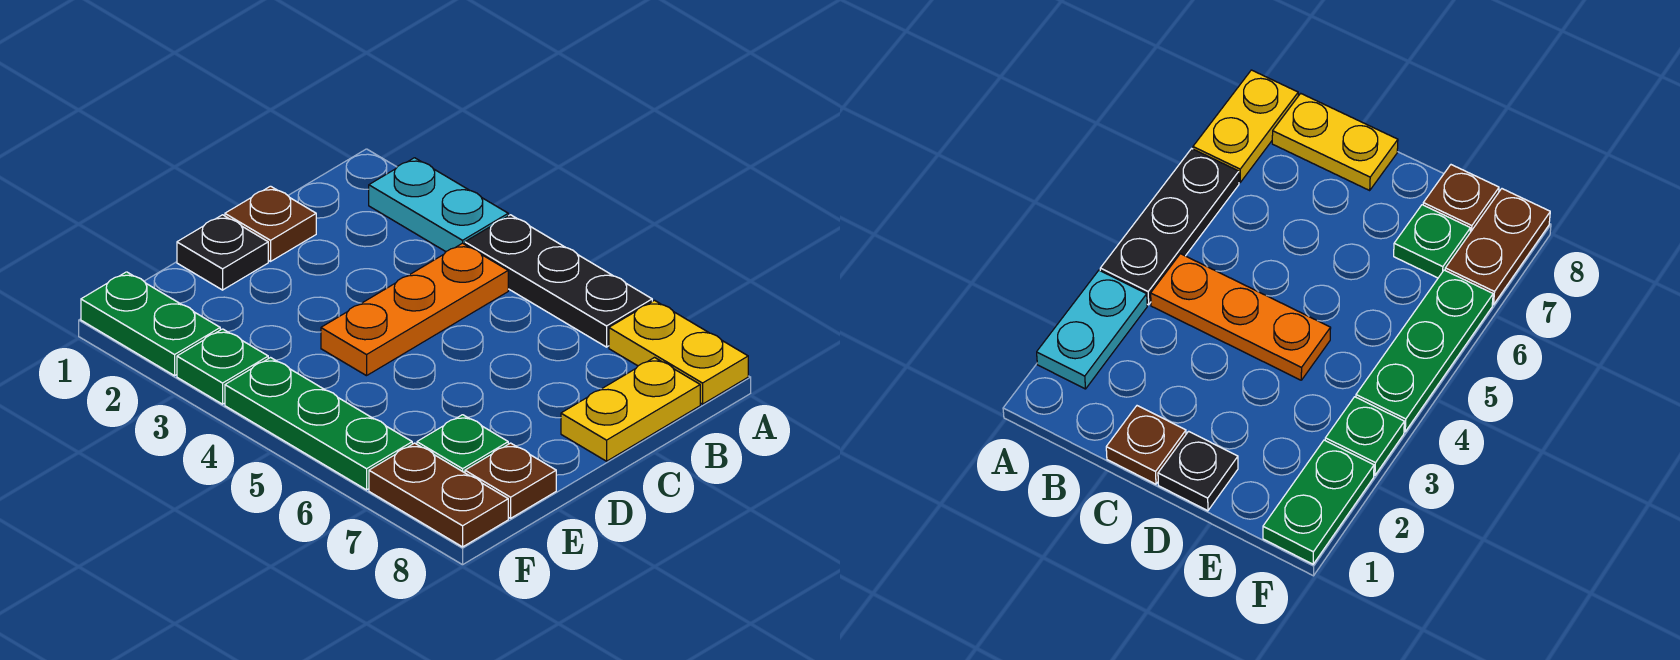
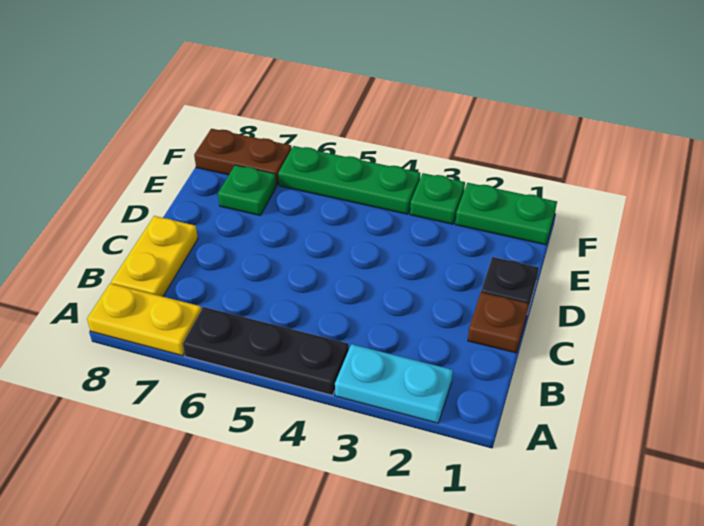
orange 1x3 plate [321,243,508,376] -> none
brown 1x1 plate [465,443,556,518] -> none

